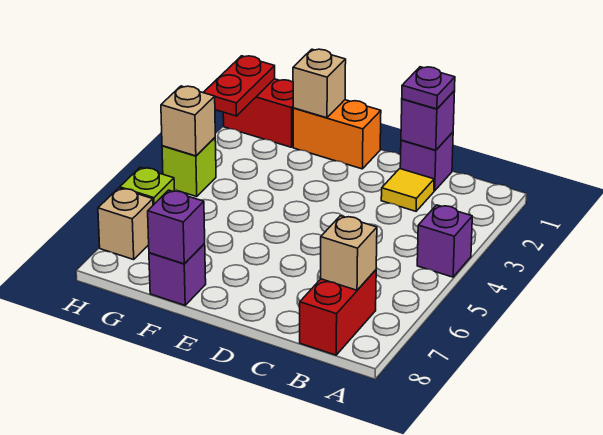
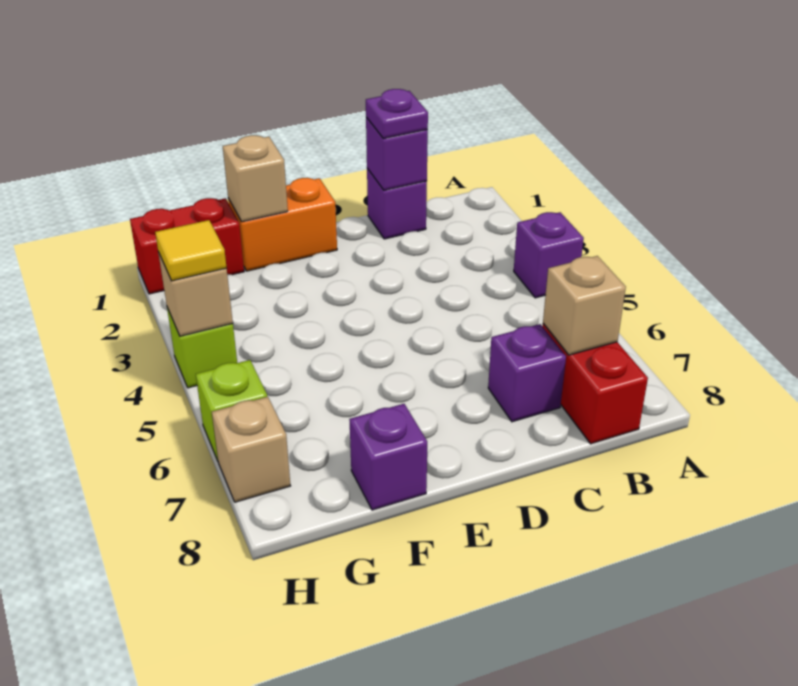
yellow 1x1 tile [381,169,434,211] -> yellow 1x1 tile moved to [155,220,227,281]
purple 1x1 brick [148,190,205,264] -> purple 1x1 brick moved to [488,324,566,422]
red 1x2 plate [203,56,275,116] -> none

